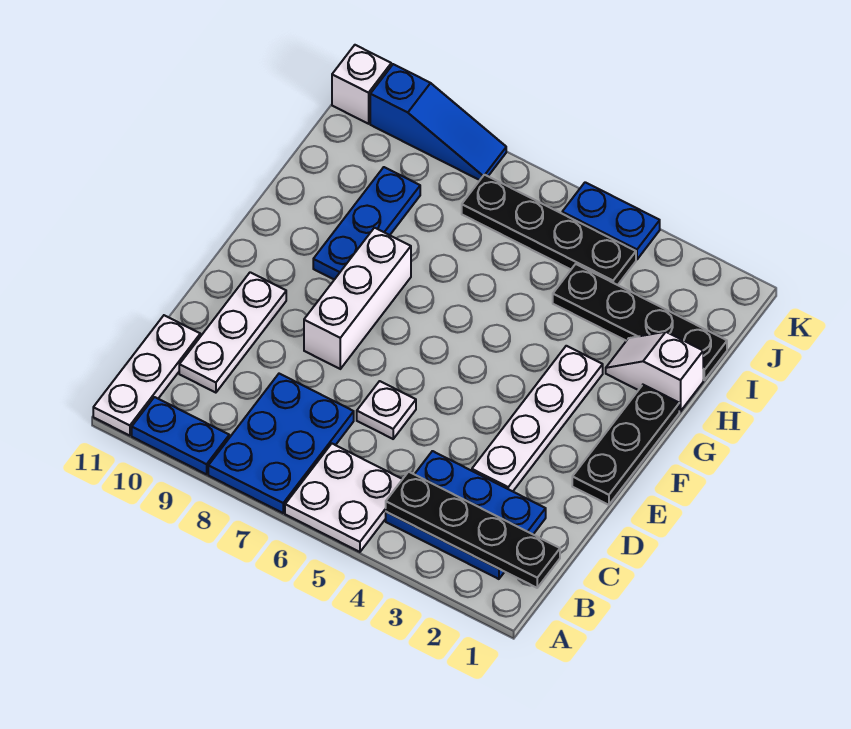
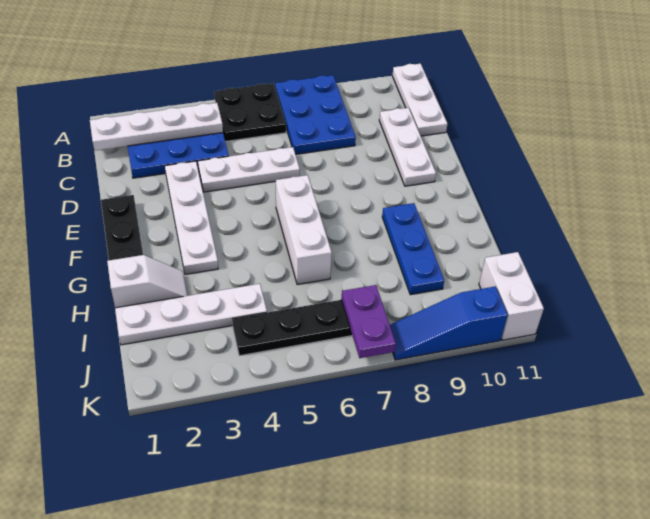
white 2x2 plate [285,444,402,552] -> black 2x2 plate [214,83,286,142]
blue 1x2 plate [132,397,229,474] -> none
black 1x4 plate [386,472,560,588] -> white 1x4 plate [90,103,223,151]
white 1x1 plate [357,381,416,439] -> white 1x3 plate [198,147,300,192]
white 1x3 brick [304,228,411,369] -> white 1x3 brick moved to [276,175,332,285]
black 1x4 plate [553,264,727,380] -> white 1x4 plate [115,284,267,345]
none -> purple 1x2 plate [341,285,396,358]
blue 1x2 plate [562,182,660,260] -> none
white 1x1 brick [332,45,391,124] -> white 1x2 brick [479,252,544,340]

